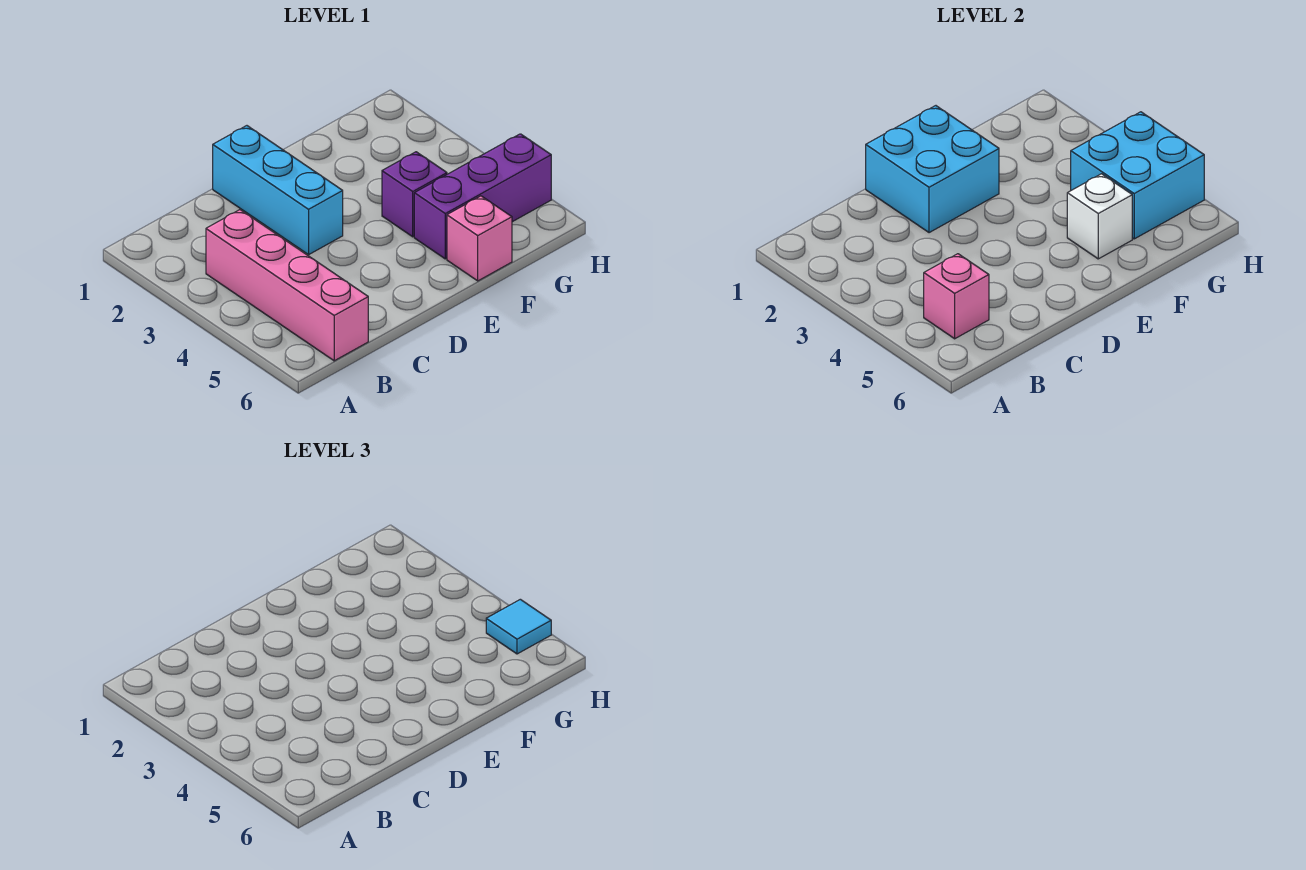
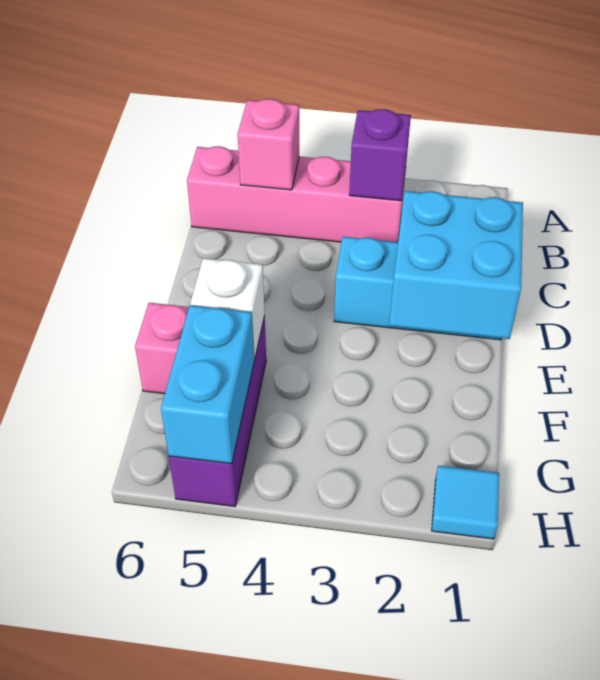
purple 1x1 brick [382,152,447,237] -> purple 1x1 brick moved to [349,109,411,201]
cyan 2x2 brick [1071,112,1204,239] -> cyan 1x2 brick [161,305,254,464]
cyan 1x1 tile [486,599,551,654] -> cyan 1x1 tile moved to [432,466,499,539]

